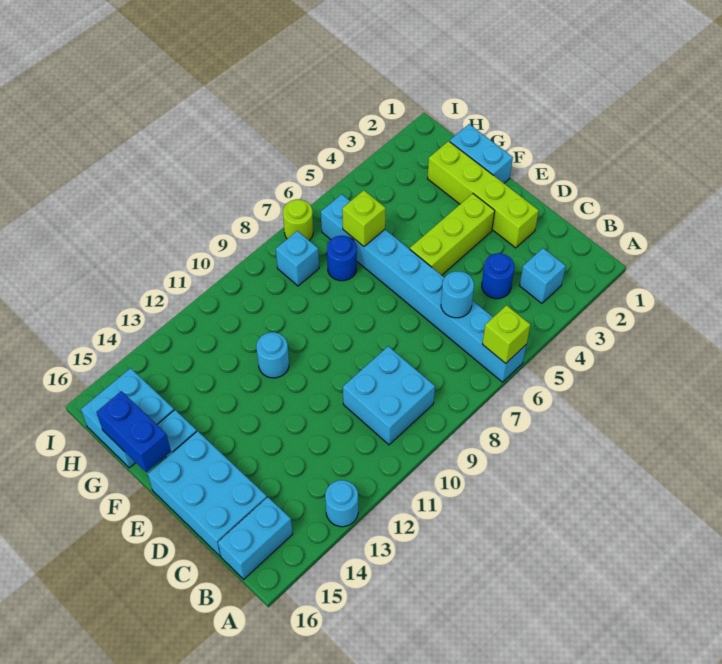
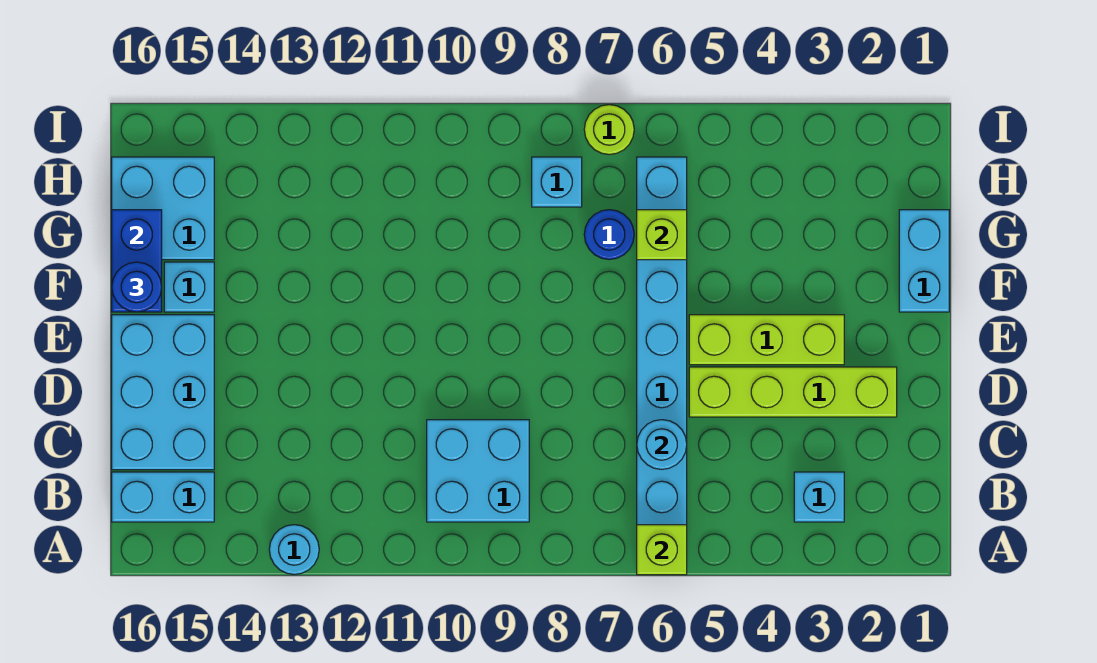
blue 1x1 round brick [482,253,514,299] -> blue 1x1 round brick moved to [112,262,162,312]
lime 1x4 brick [427,141,539,248] -> lime 1x4 brick turned to [689,367,897,417]
cyan 1x1 round brick [256,332,289,378] -> none

